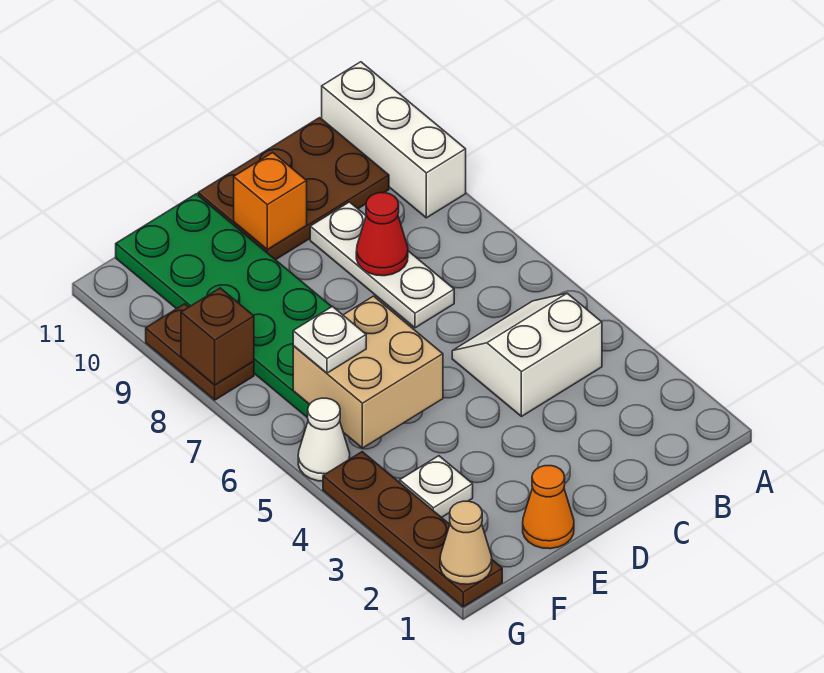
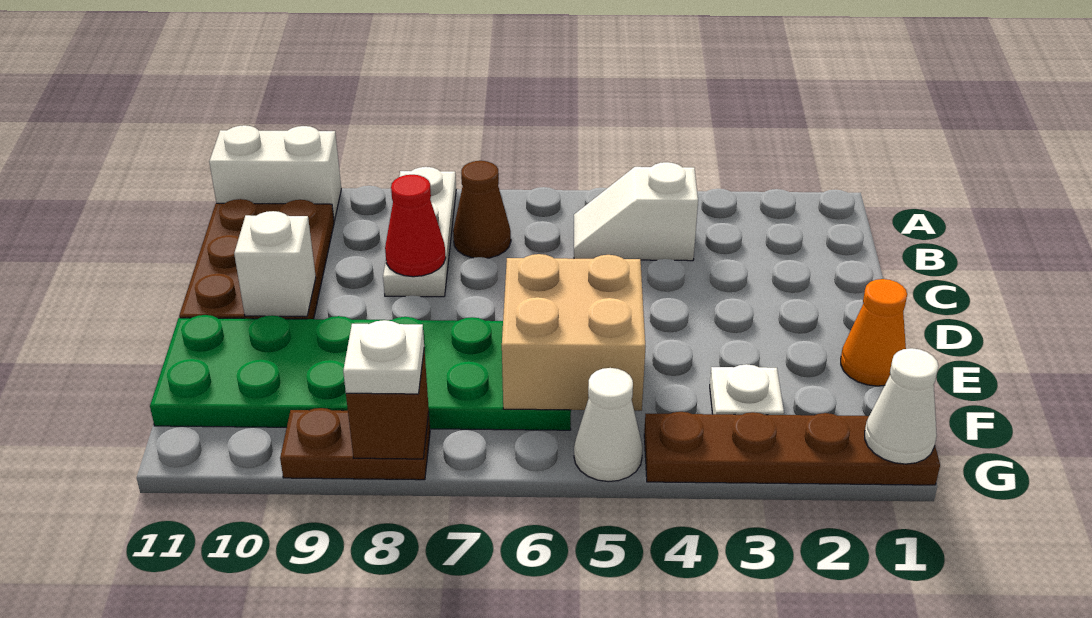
white 1x3 brick [322,62,466,218] -> white 1x2 brick [209,125,341,221]
white 2x2 slope [452,293,602,417] -> white 1x2 slope [574,162,698,261]
none -> brown 1x1 cone [453,161,511,258]
white 1x3 plate [310,202,454,328] -> white 1x3 plate turned to [383,167,456,297]
orange 1x1 brick [234,153,307,249] -> white 1x1 brick [234,211,316,316]
white 1x1 plate [293,306,366,373] -> white 1x1 plate moved to [343,320,424,394]
tan 1x1 cone [440,501,492,584] -> white 1x1 cone [865,348,939,464]

